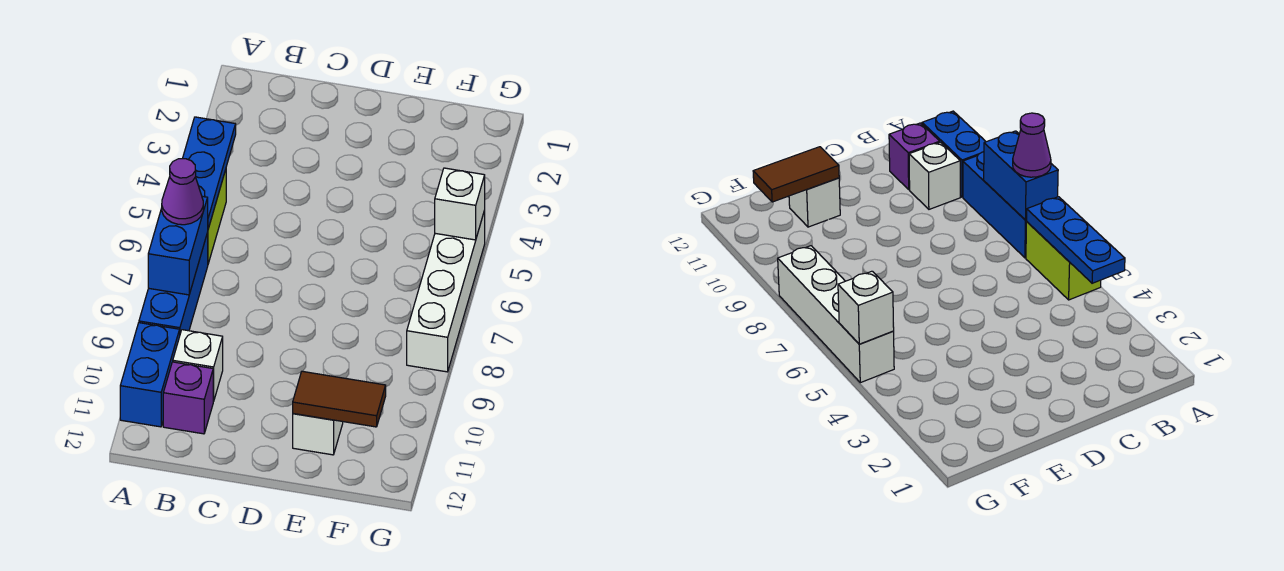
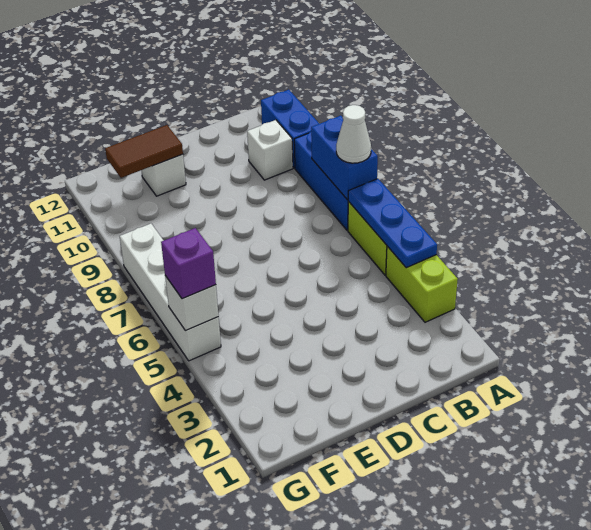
none -> lime 1x2 brick [386,246,458,322]
purple 1x1 cone [162,159,203,225] -> white 1x1 cone [336,105,371,163]
purple 1x1 brick [163,362,213,434] -> purple 1x1 brick moved to [161,228,216,299]

